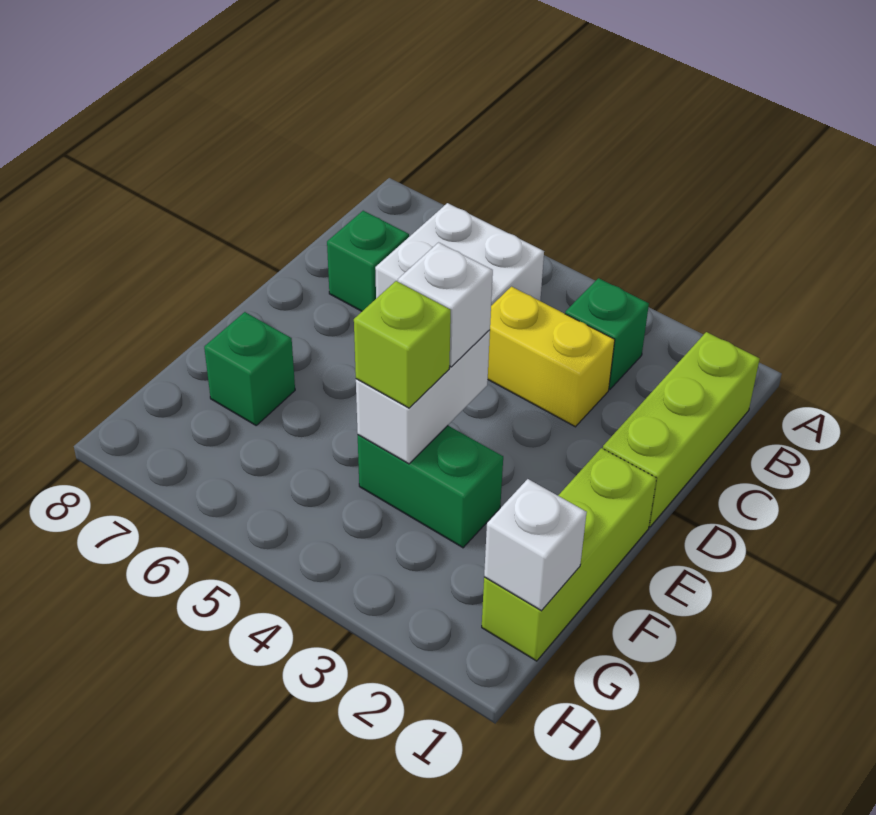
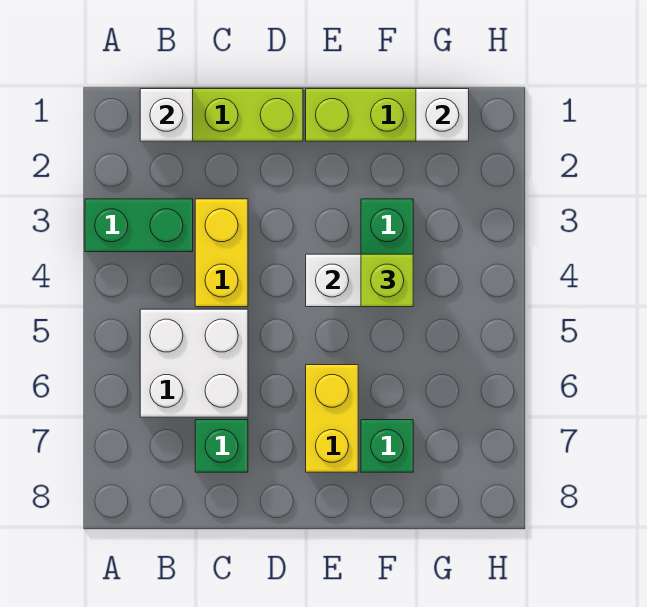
green 1x1 brick [565,278,649,389] -> green 1x2 brick [85,199,193,252]
white 1x1 brick [398,242,493,367] -> white 1x1 brick moved to [140,89,193,141]
none -> yellow 1x2 brick [306,365,358,472]

